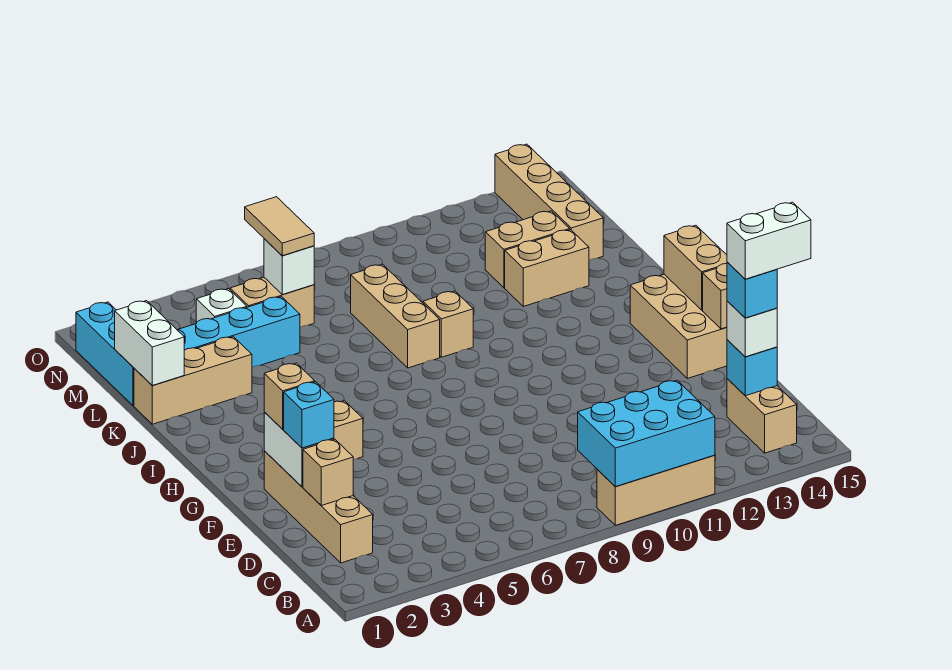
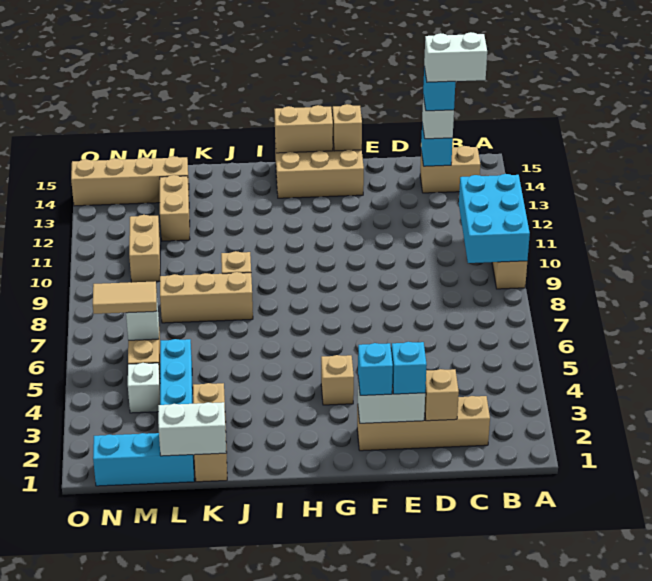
white 1x2 brick [727,202,811,279] -> white 1x2 brick turned to [424,32,487,82]
tan 1x1 brick [264,363,315,429] -> cyan 1x1 brick [358,343,393,395]
tan 1x2 brick [505,230,589,306] -> tan 1x2 brick moved to [129,215,160,282]

